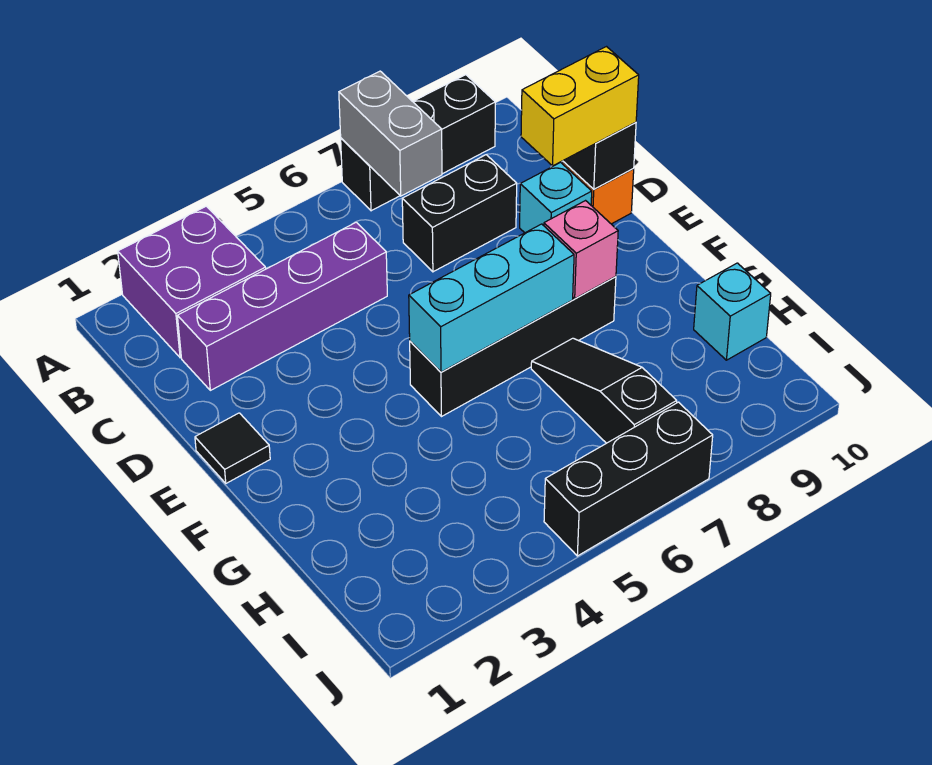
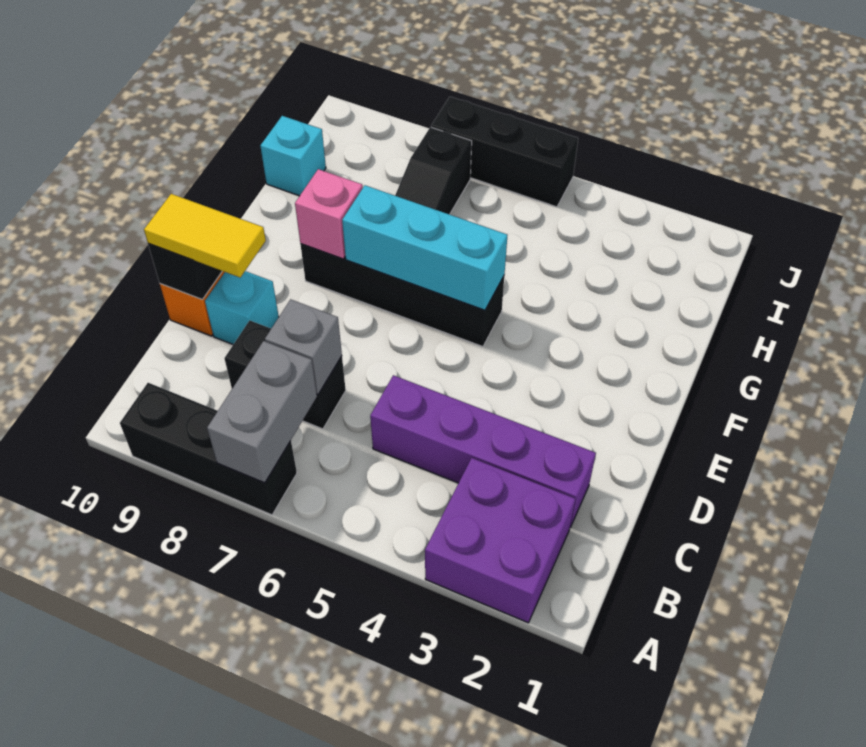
none -> grey 1x1 brick [265,299,342,394]
yellow 1x2 brick [521,47,639,166] -> yellow 1x2 tile [144,194,266,277]
black 1x1 tile [195,413,270,483] -> none

